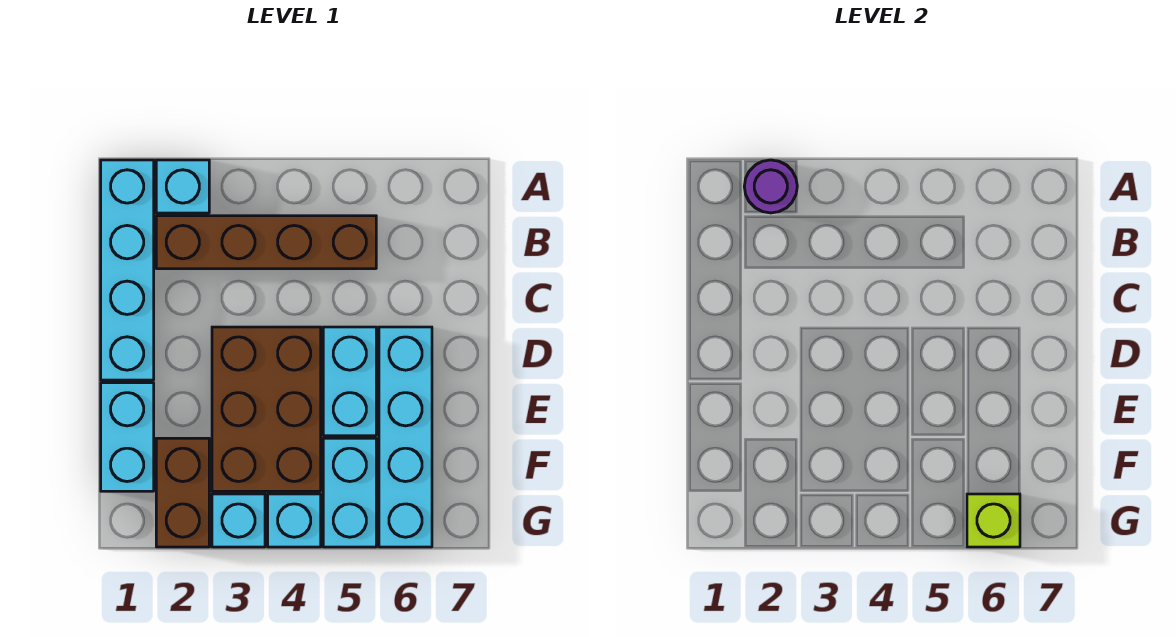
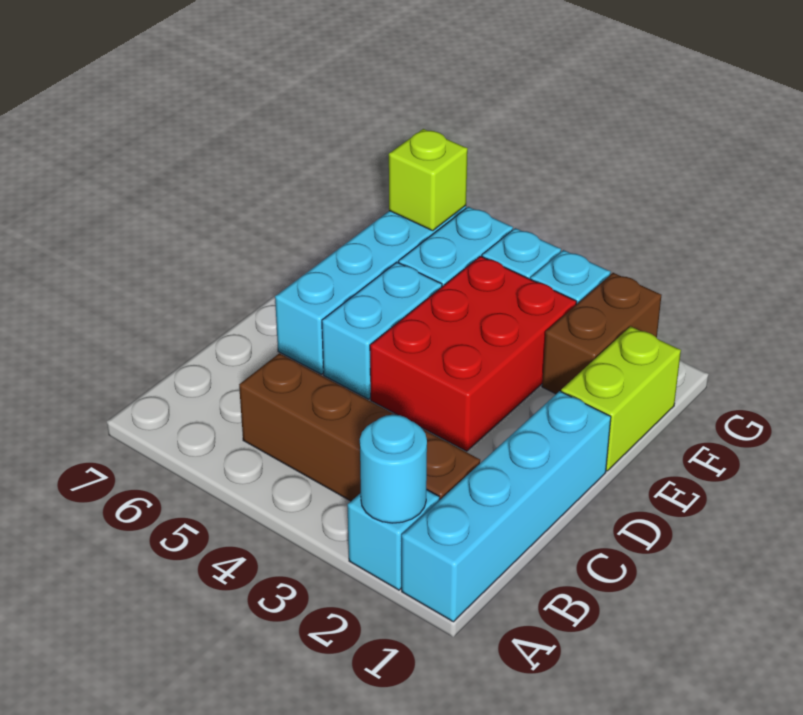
purple 1x1 round brick [744,160,797,213] -> cyan 1x1 round brick [360,415,427,523]
brown 2x3 brick [212,327,321,491] -> red 2x3 brick [370,256,577,451]
cyan 1x2 brick [101,383,154,491] -> lime 1x2 brick [561,326,681,471]

